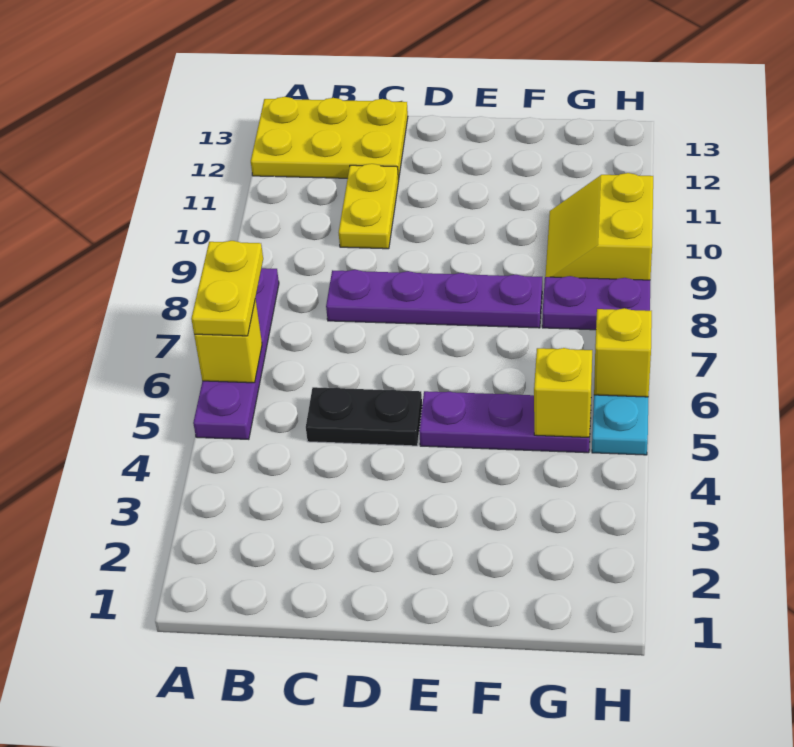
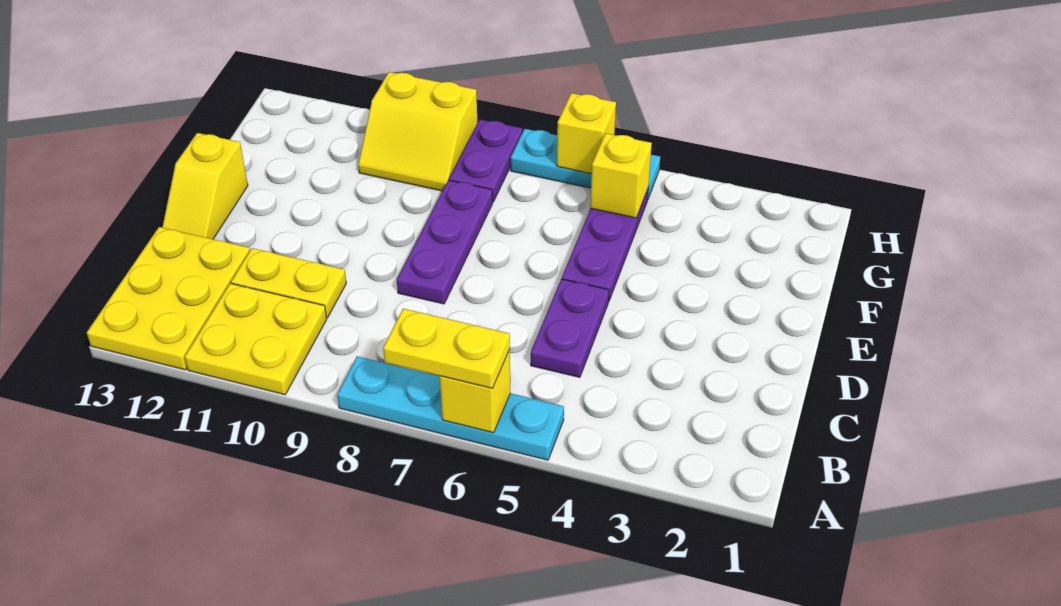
purple 1x4 plate [193,268,279,439] -> cyan 1x4 plate [337,356,564,460]
none -> yellow 2x2 plate [185,283,327,395]
black 1x2 plate [306,387,422,446] -> purple 1x2 plate [531,279,609,377]
purple 1x4 plate [326,270,542,328] -> purple 1x3 plate [397,180,493,304]
none -> yellow 1x2 slope [162,133,248,239]

